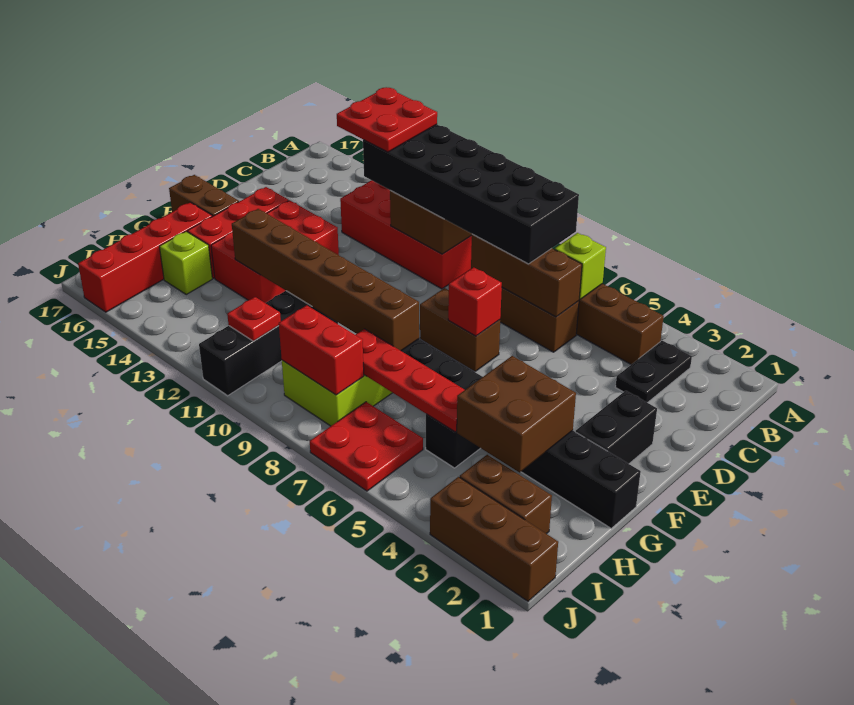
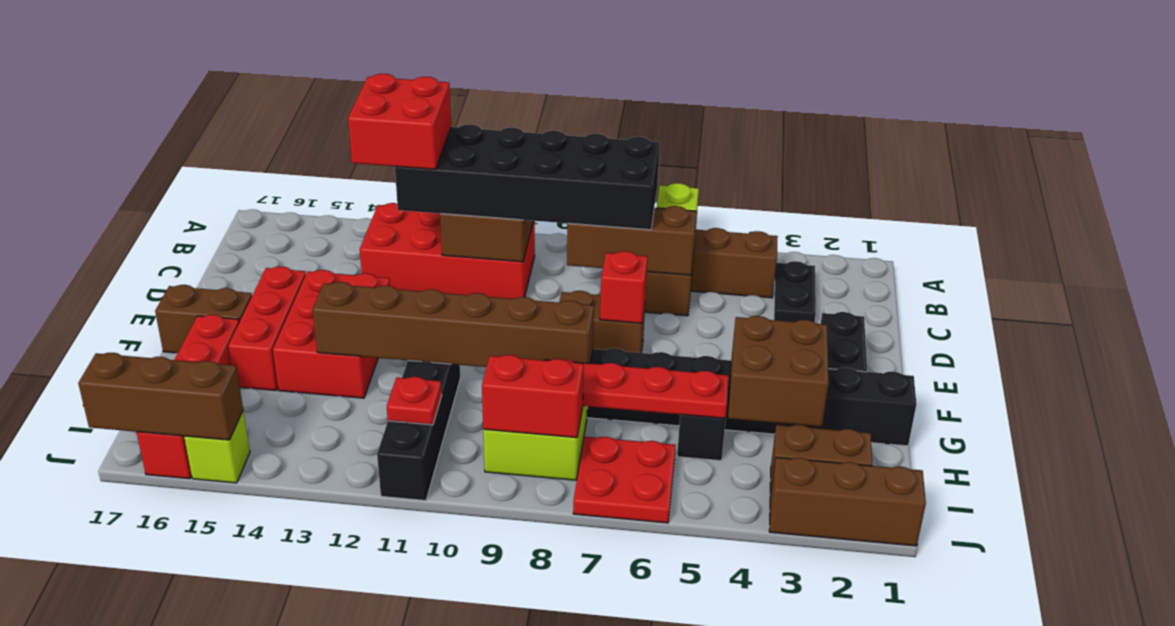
red 2x2 plate [337,87,437,152] -> red 2x2 brick [348,74,451,169]
lime 1x1 brick [159,232,212,294] -> lime 1x1 brick moved to [184,411,250,483]
none -> brown 1x3 brick [78,353,243,440]

